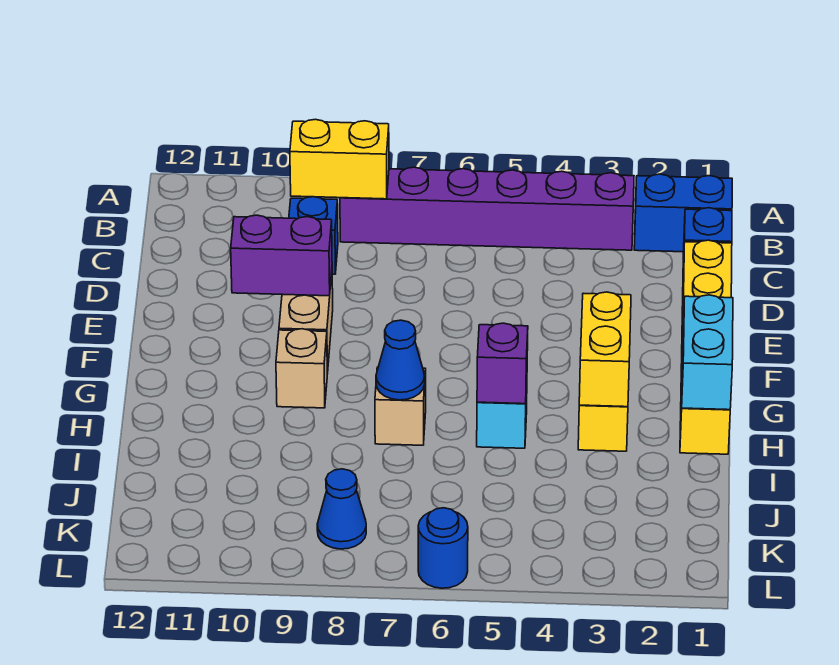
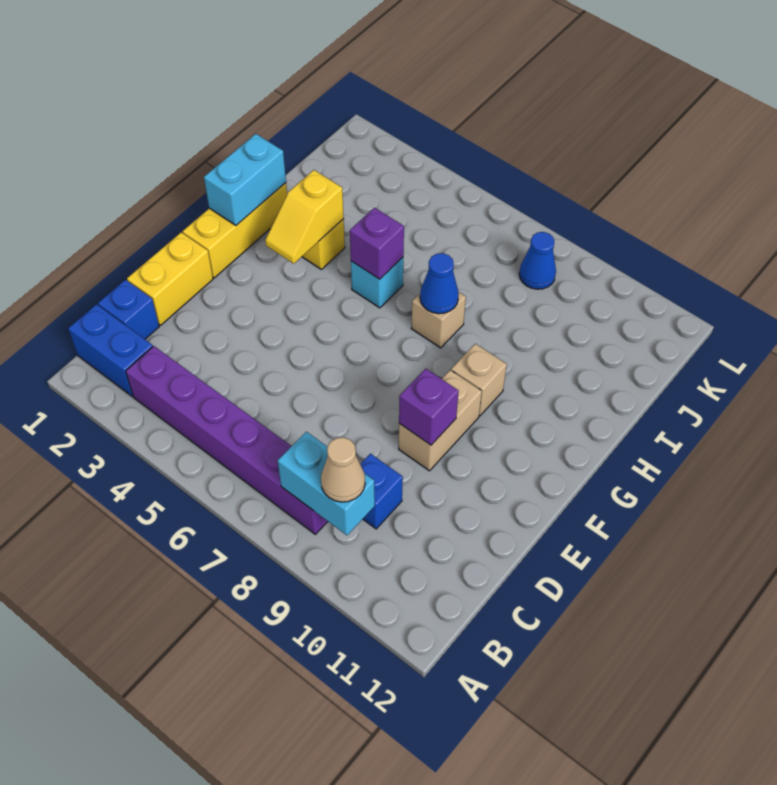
yellow 1x2 brick [290,119,389,199] -> cyan 1x2 brick [278,432,375,535]
none -> tan 1x1 cone [321,437,365,502]
purple 1x2 brick [231,215,332,296] -> purple 1x1 brick [399,369,459,445]
yellow 1x2 brick [579,292,631,407] -> yellow 1x2 slope [265,170,344,264]
blue 1x1 round brick [418,508,468,588] -> none

